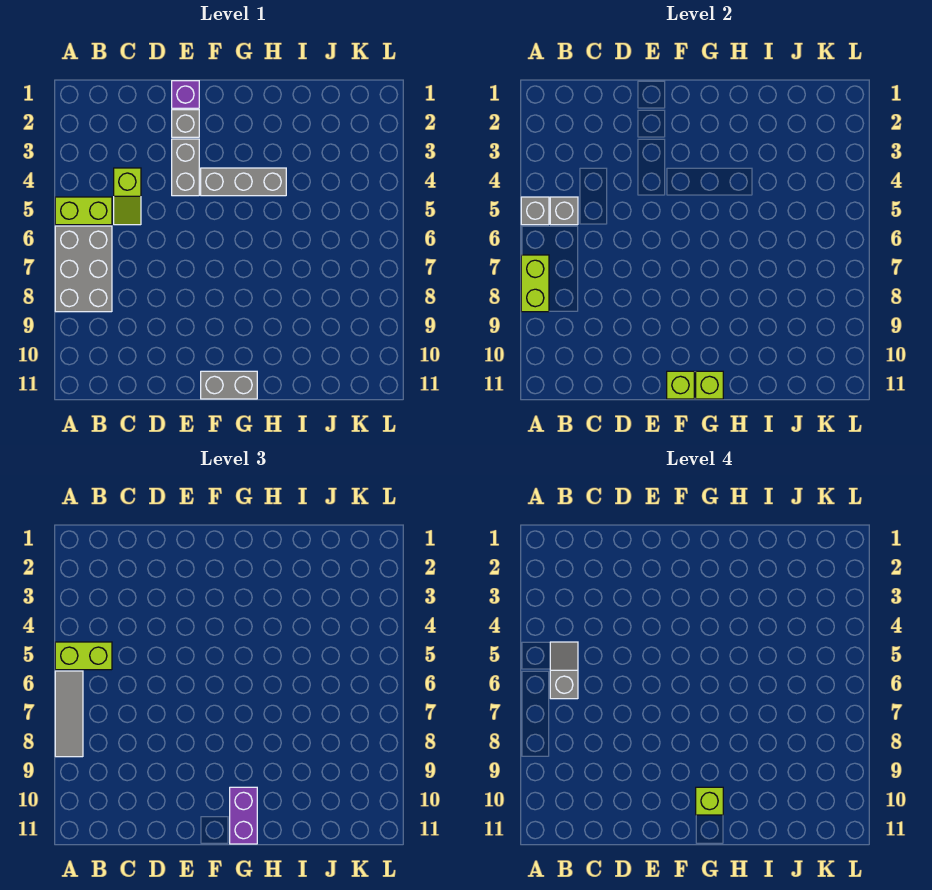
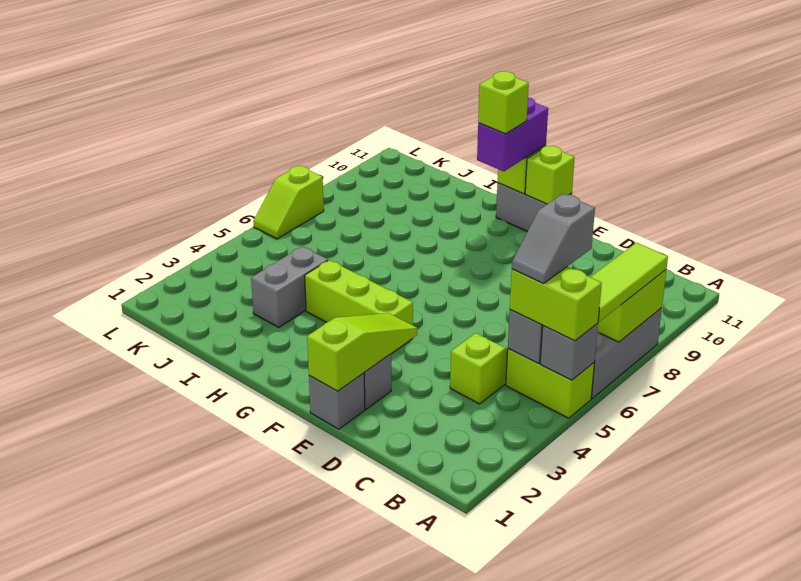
grey 1x3 tile [55,671,83,757] -> lime 1x3 tile [591,243,668,322]
purple 1x1 brick [172,81,199,108] -> grey 1x1 brick [309,373,365,429]
none -> lime 1x3 slope [307,313,417,391]
grey 1x2 brick [172,139,199,196] -> grey 1x2 brick moved to [251,246,328,327]
grey 1x3 brick [201,168,286,196] -> lime 1x3 brick [305,260,413,354]
none -> lime 1x2 slope [253,166,324,239]

